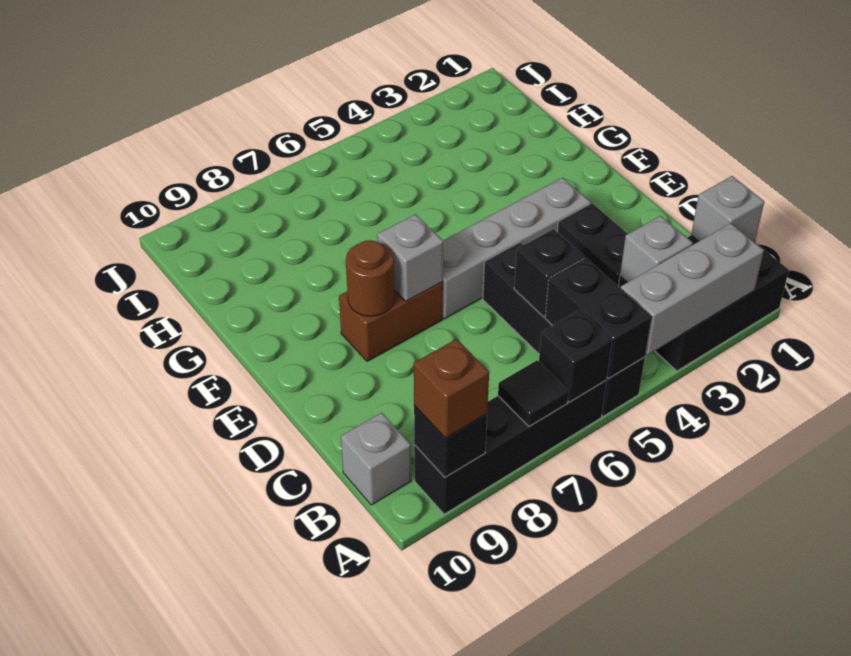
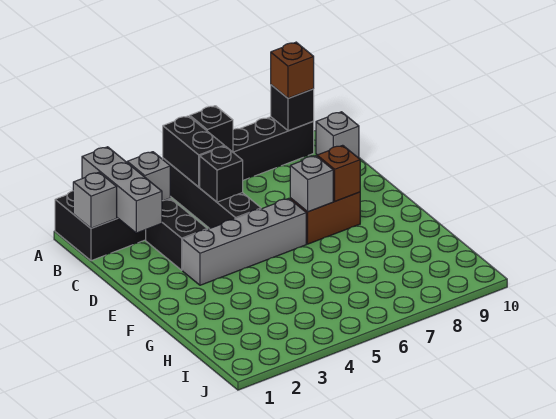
grey 1x3 brick [621,223,764,355] -> grey 1x3 brick turned to [82,147,162,233]
black 1x1 tile [498,360,569,427] -> none
brown 1x1 round brick [346,240,394,316] -> brown 1x1 brick [317,145,360,201]

